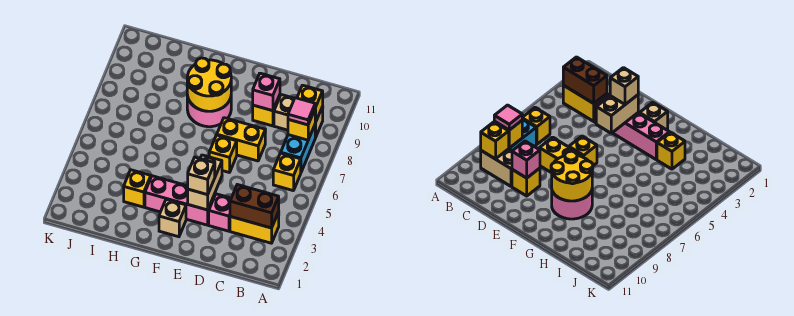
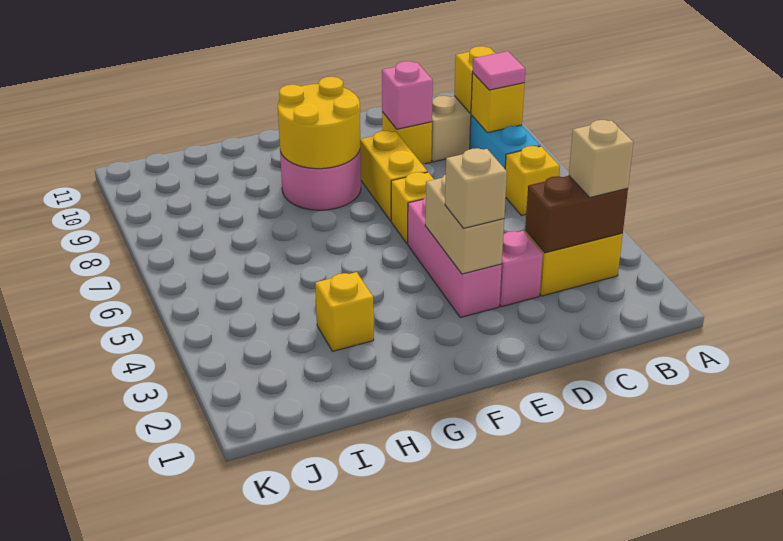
yellow 1x2 brick [217,118,265,161] -> yellow 1x2 brick turned to [360,131,428,221]
pink 1x3 brick [145,176,215,225] -> pink 1x3 brick turned to [408,197,502,318]
tan 1x1 brick [159,199,186,237] -> tan 1x1 brick moved to [569,120,633,197]

